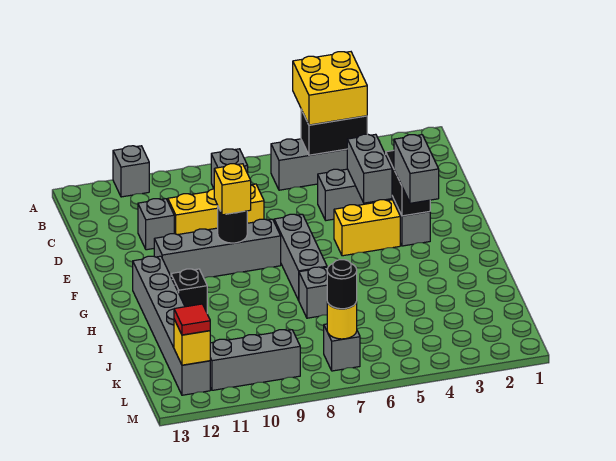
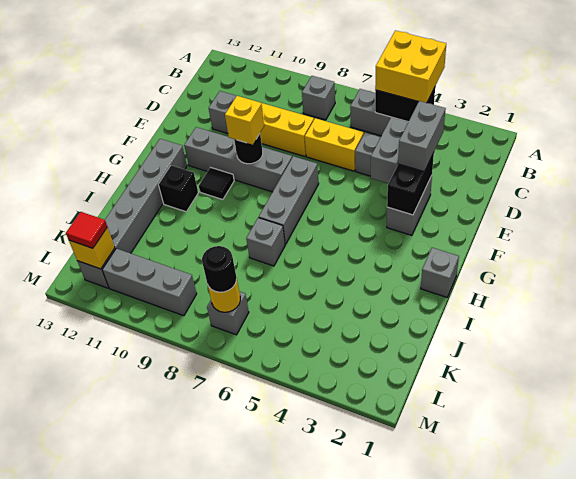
grey 1x1 brick [113,146,149,197] -> grey 1x1 brick moved to [421,248,459,297]
grey 1x2 brick [394,135,439,203] -> grey 1x2 brick moved to [398,101,446,172]
yellow 1x2 brick [334,200,400,256] -> yellow 1x2 brick moved to [305,118,364,171]
none -> black 1x1 tile [199,167,234,200]

